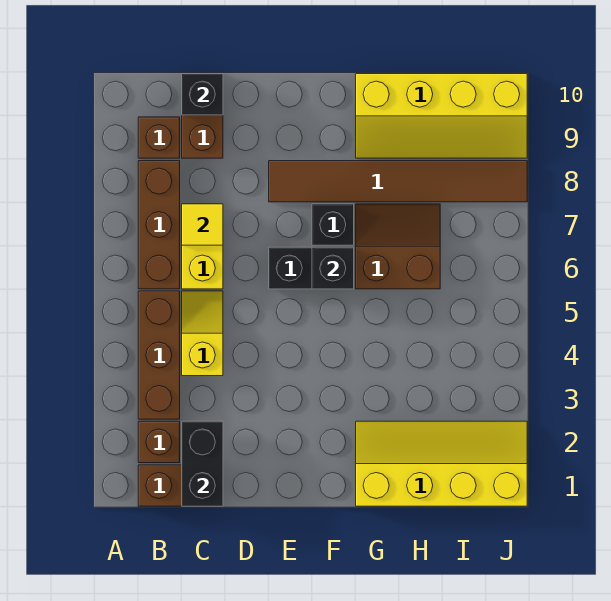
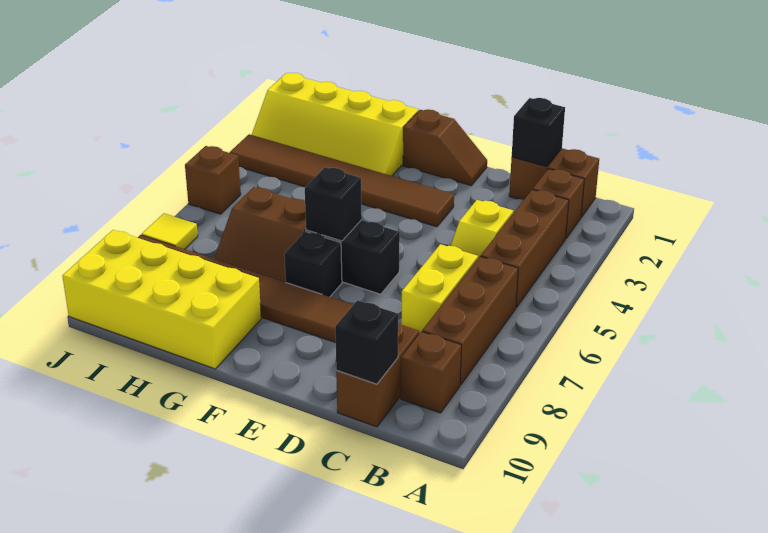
black 1x2 brick [182,421,223,506] -> black 1x1 brick [512,98,565,167]
yellow 1x1 tile [182,204,223,245] -> yellow 1x1 tile moved to [142,213,198,249]
none -> brown 1x2 slope [403,110,487,186]
none -> brown 1x6 tile [230,134,454,227]
yellow 2x4 slope [356,74,527,158] -> yellow 2x4 brick [62,230,261,369]
none -> brown 1x1 brick [185,146,241,214]

